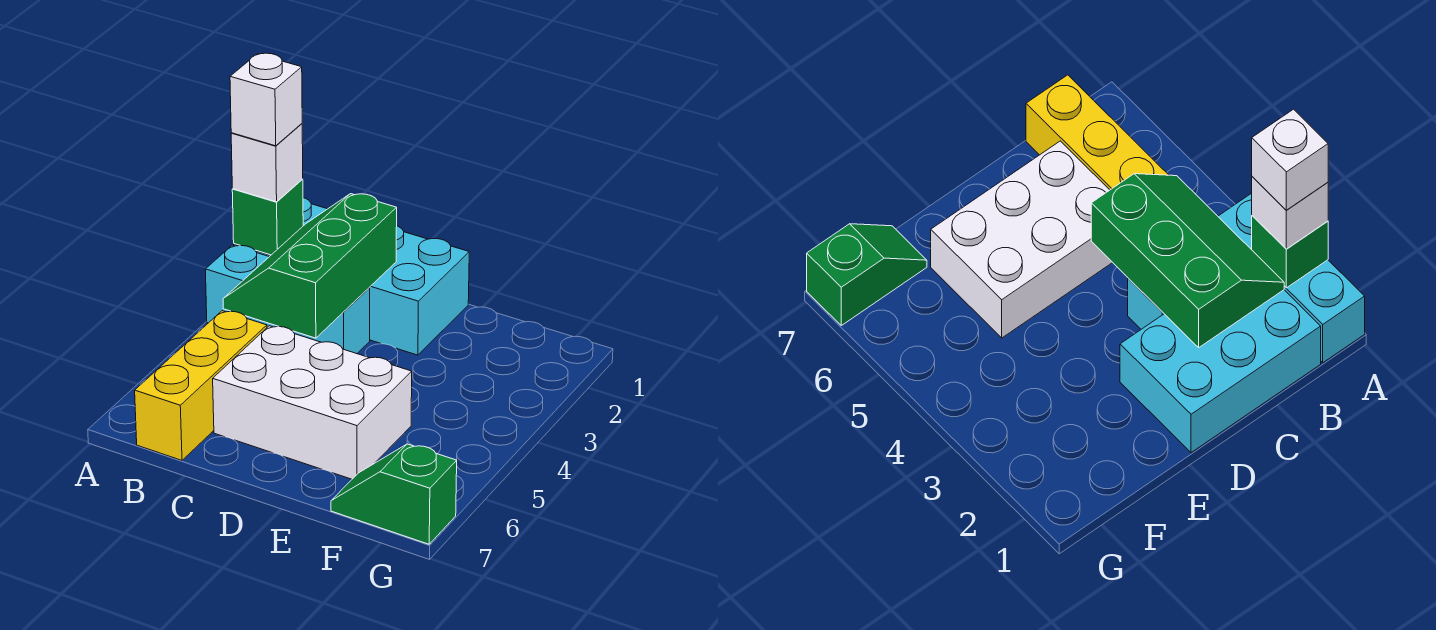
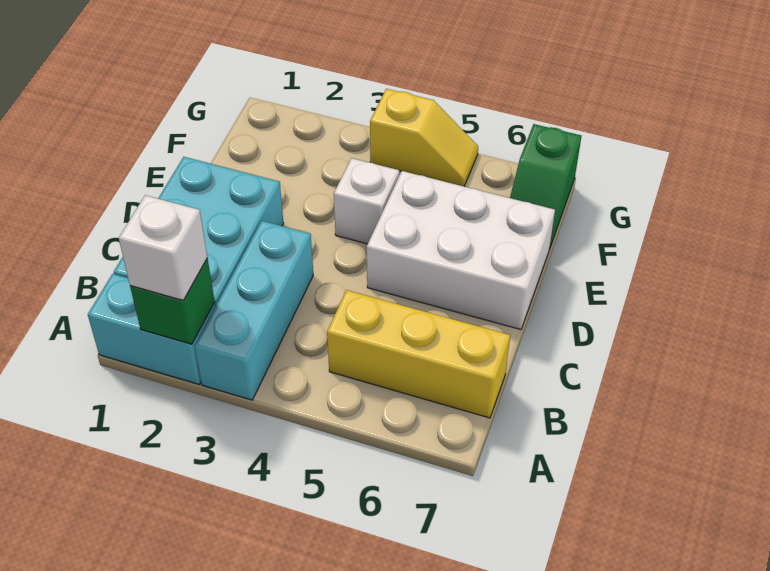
white 1x1 brick [230,53,302,146] -> white 1x1 brick moved to [334,158,399,244]
green 2x3 slope [223,194,397,338] -> none
white 2x3 brick [213,326,412,479] -> white 2x3 brick turned to [367,171,555,330]
none -> yellow 1x2 slope [370,89,478,186]

